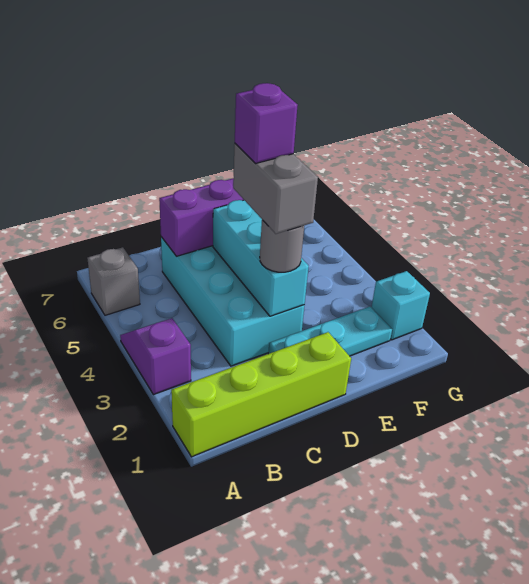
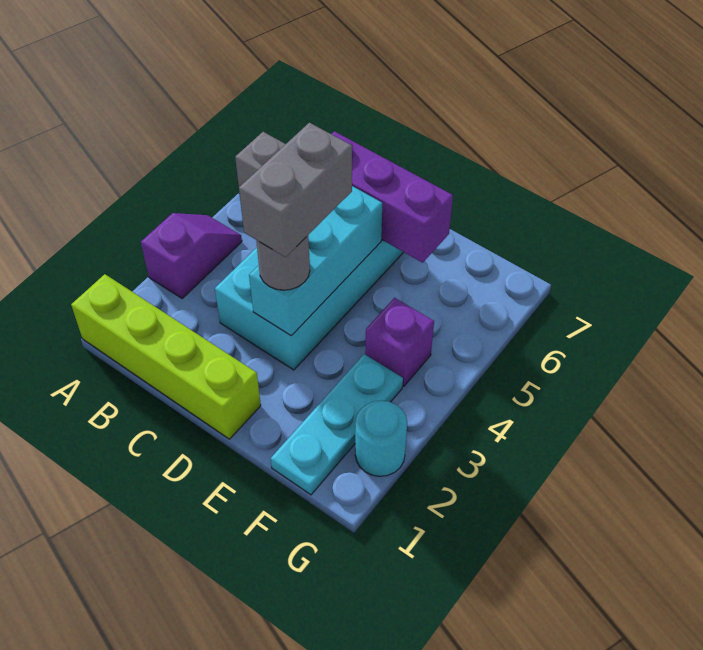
cyan 1x3 plate [268,307,392,356] -> cyan 1x3 plate turned to [271,354,403,495]
purple 1x1 brick [235,83,298,164] -> purple 1x1 brick moved to [365,298,434,387]
cyan 1x1 brick [371,271,430,340] -> cyan 1x1 round brick [355,400,407,476]

